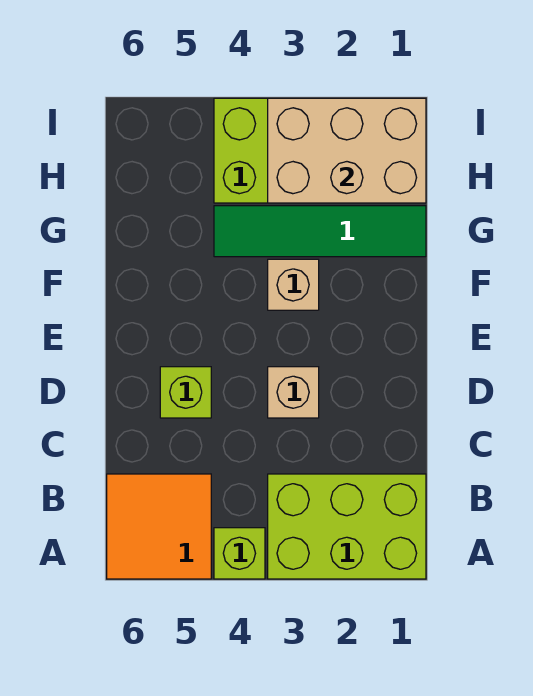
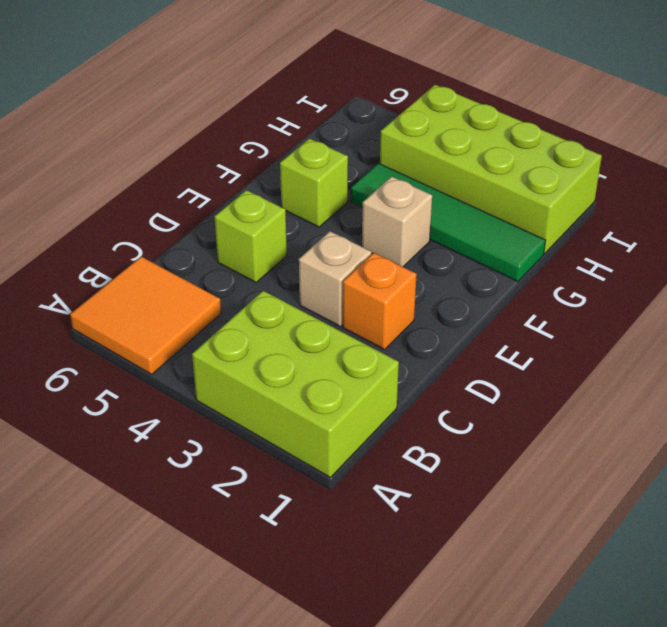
lime 1x1 brick [214,528,265,579] -> lime 1x1 brick moved to [280,139,348,227]
none -> orange 1x1 brick [343,253,417,350]
tan 2x3 brick [268,98,426,203] -> none

